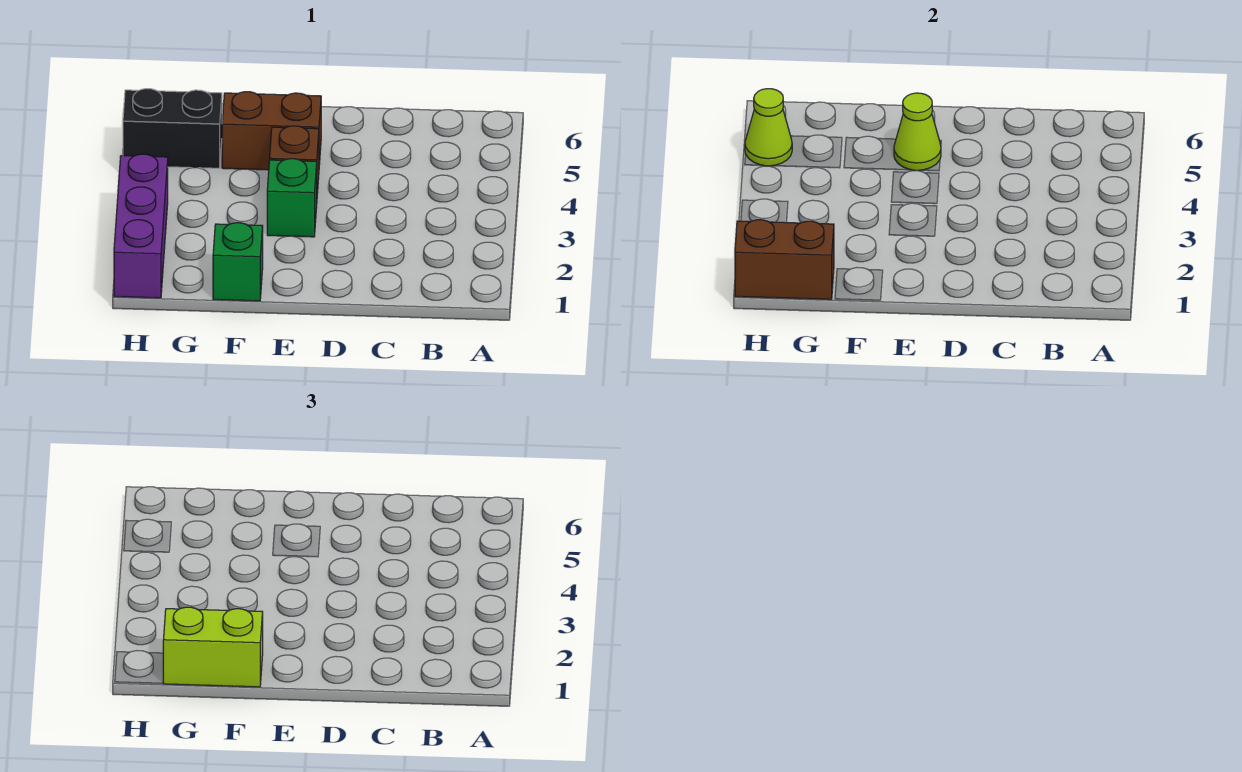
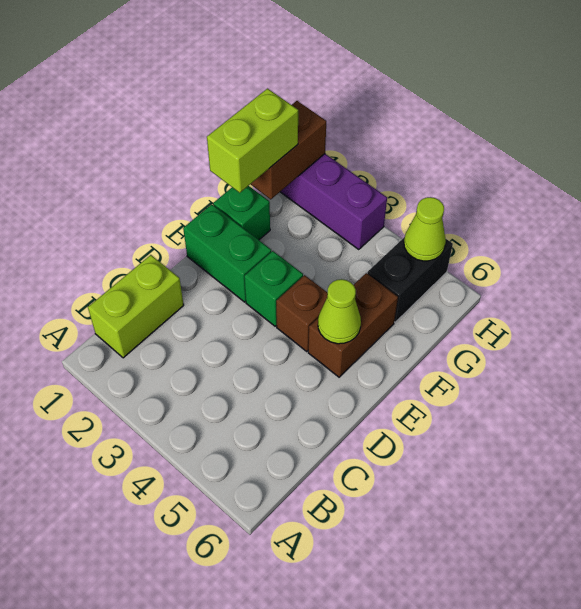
none -> lime 1x2 brick [88,255,184,358]
none -> green 1x2 brick [183,204,271,302]

